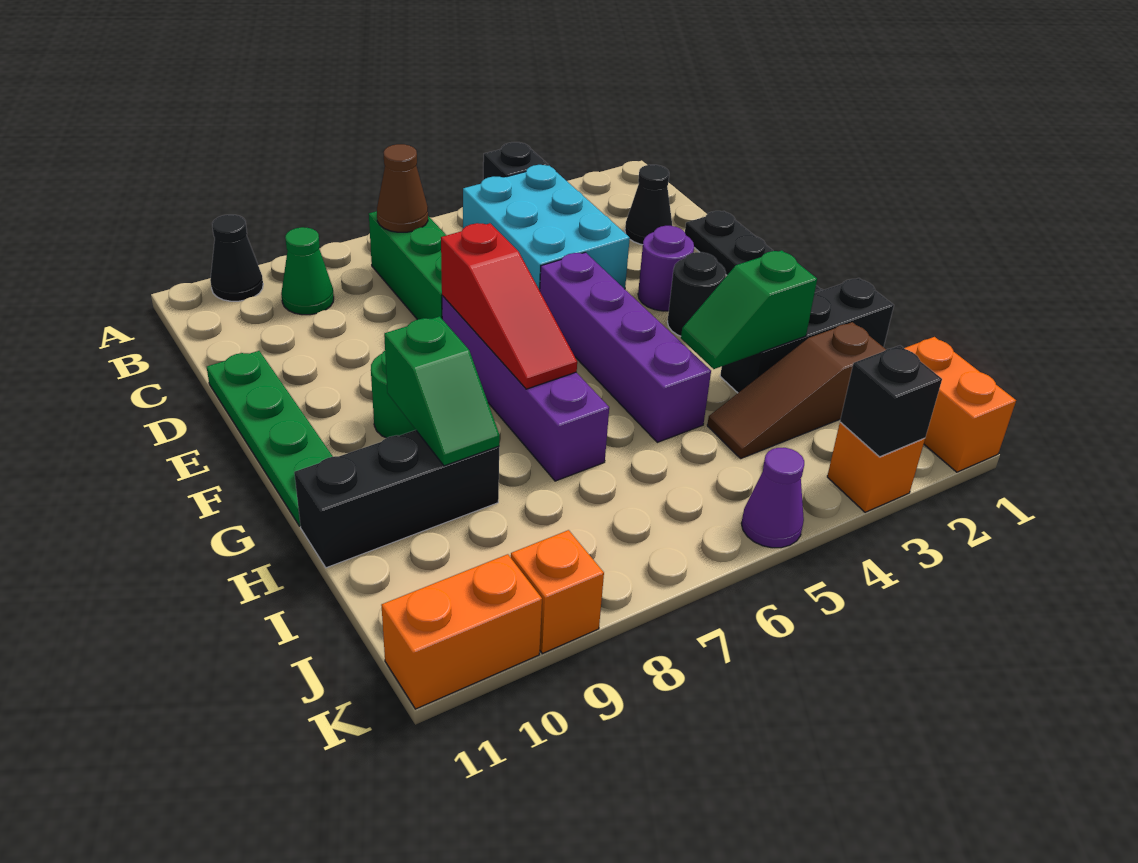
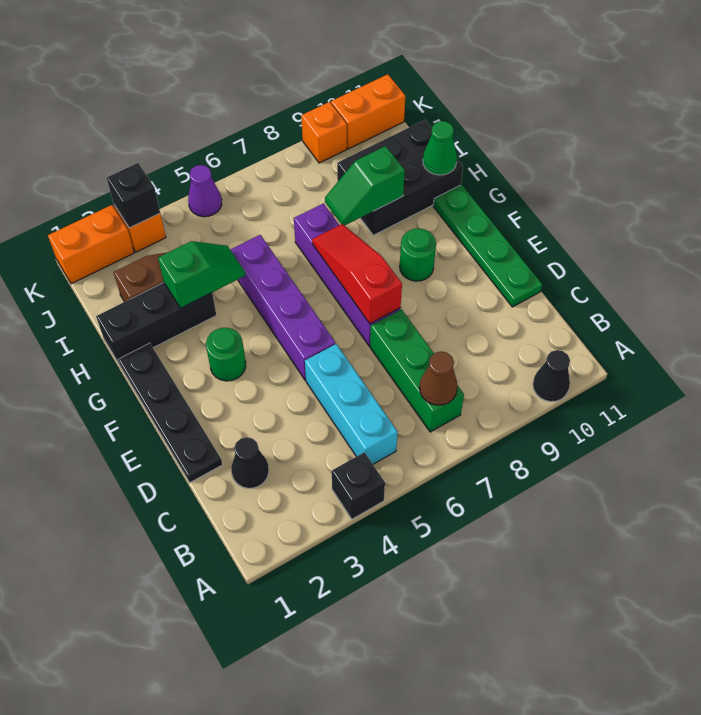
cyan 2x3 brick [463,165,630,291] -> cyan 1x3 brick [305,344,398,464]
green 1x1 cone [281,227,334,315] -> green 1x1 cone moved to [423,121,457,175]
purple 1x1 round brick [638,226,694,311] -> none
black 1x1 round brick [668,252,726,336] -> green 1x1 round brick [206,328,246,381]
green 1x2 slope [384,316,500,466] -> green 1x2 slope turned to [325,146,405,226]
black 1x3 brick [294,430,499,568] -> black 2x3 brick [337,120,463,235]
orange 1x2 brick [904,337,1016,472] -> orange 1x2 brick turned to [48,205,134,284]

